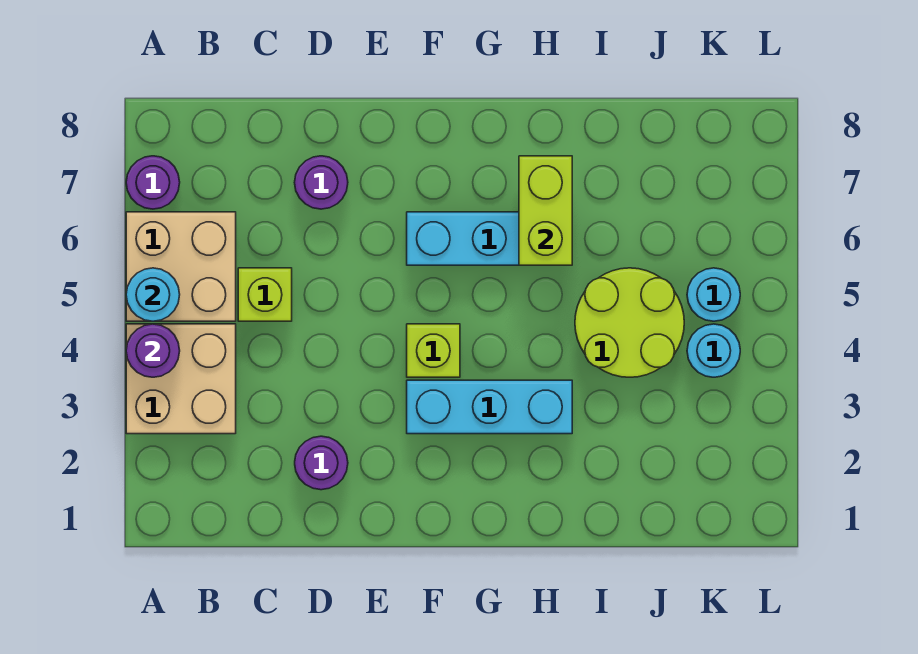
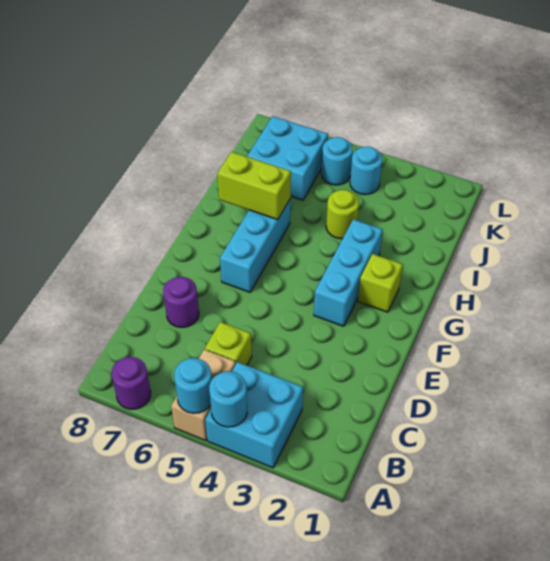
tan 2x2 brick [126,324,236,434] -> cyan 2x2 brick [205,362,303,468]
purple 1x1 round brick [126,324,180,377] -> cyan 1x1 round brick [209,372,247,427]
tan 2x2 brick [126,212,236,321] -> tan 1x2 brick [171,349,236,441]
purple 1x1 round brick [295,436,348,490] -> none
lime 1x1 brick [407,324,460,377] -> lime 1x1 brick moved to [358,254,403,312]
lime 2x2 round brick [575,268,684,377] -> lime 1x1 round brick [326,190,359,239]
none -> cyan 2x2 brick [247,116,328,200]

